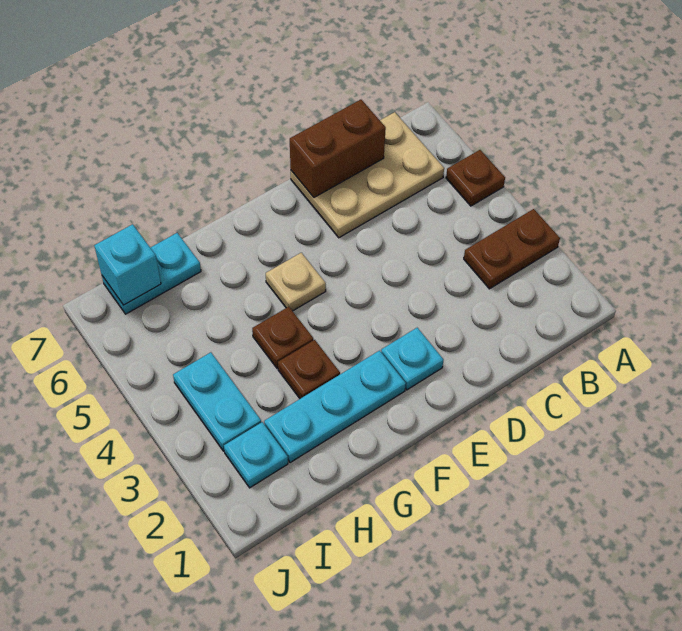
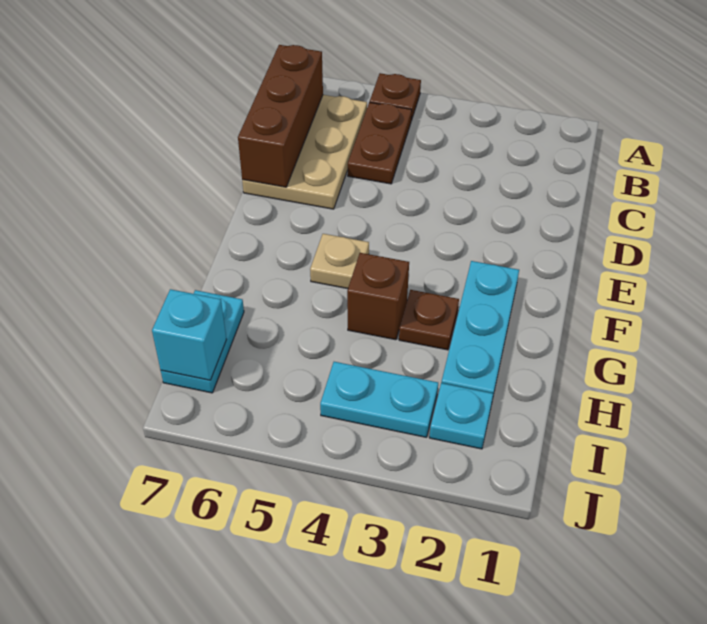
brown 1x2 plate [464,209,560,289] -> brown 1x2 plate moved to [348,102,412,184]
brown 1x2 brick [290,100,386,197] -> brown 1x3 brick [238,45,323,187]
cyan 1x1 plate [381,328,443,390] -> none
brown 1x1 plate [252,307,313,368] -> brown 1x1 brick [347,253,409,340]

